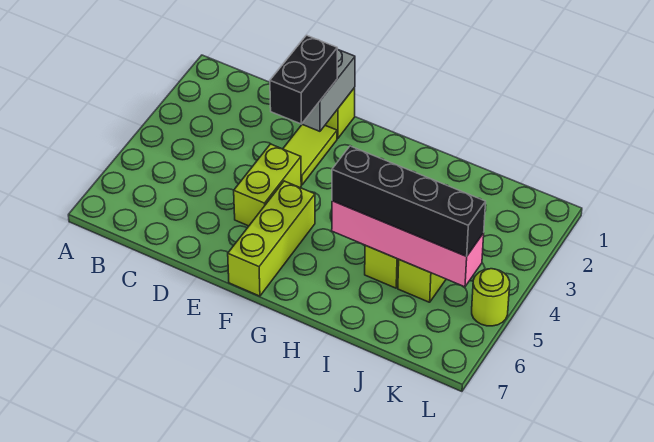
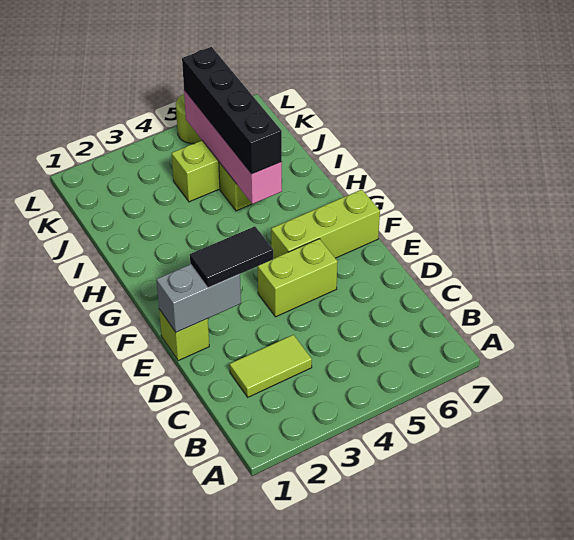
lime 1x2 tile [283,125,337,185] -> lime 1x2 tile moved to [230,335,312,397]
black 1x2 brick [270,35,337,124] -> black 1x2 tile [190,226,273,288]

